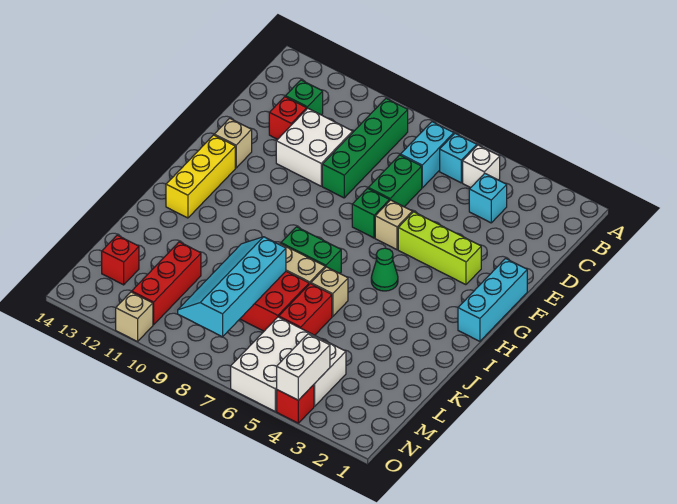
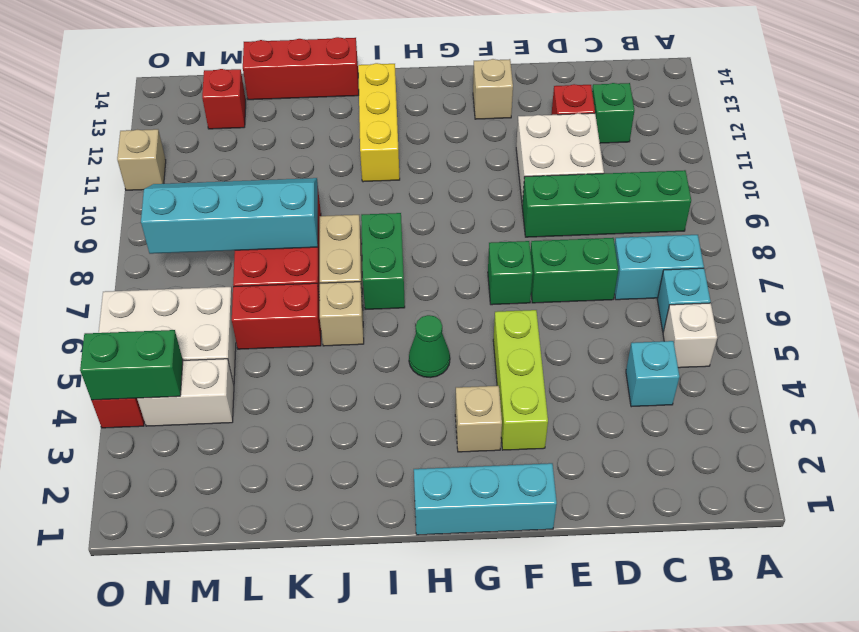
tan 1x1 brick [375,200,412,250] -> tan 1x1 brick moved to [455,386,502,452]
yellow 1x3 brick [166,135,235,218] -> yellow 1x3 brick turned to [358,63,400,182]
red 1x3 brick [132,242,201,325] -> red 1x3 brick moved to [243,37,359,100]
white 1x2 brick [277,334,330,400] -> green 1x2 brick [80,330,183,400]

